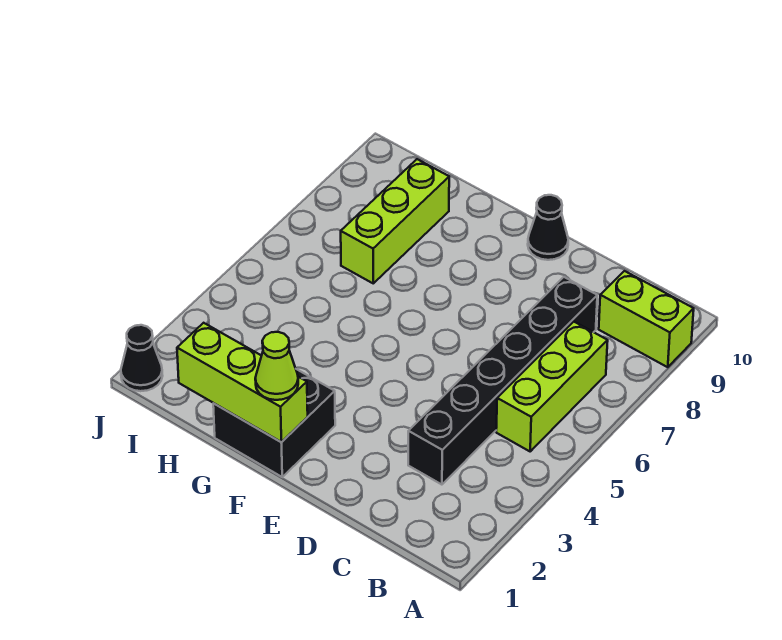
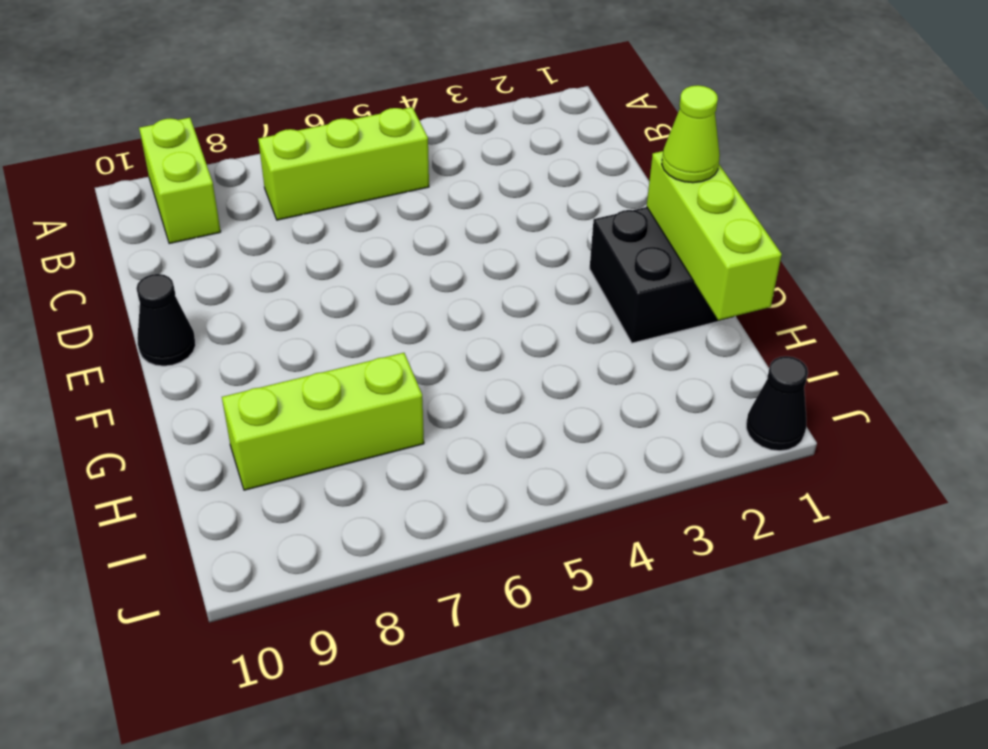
black 1x6 brick [408,277,597,485] -> none

